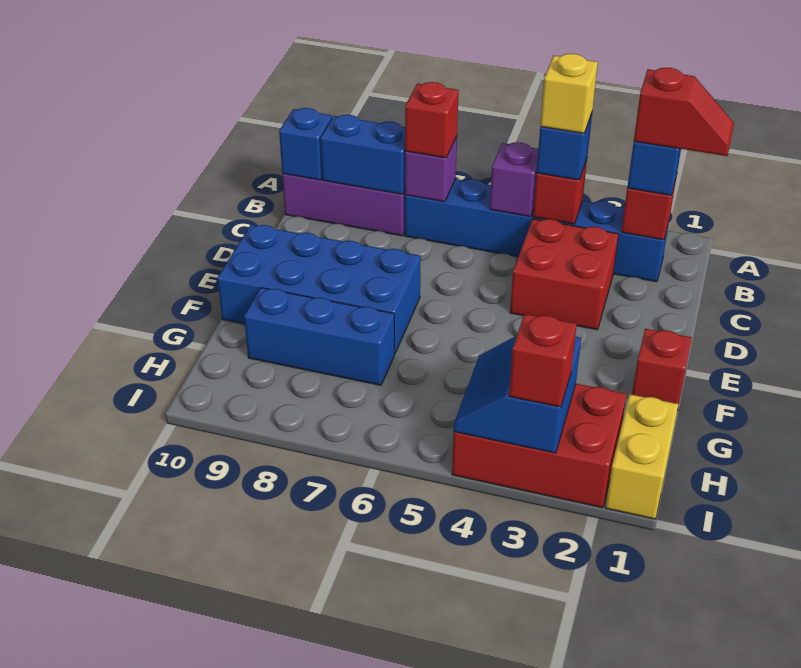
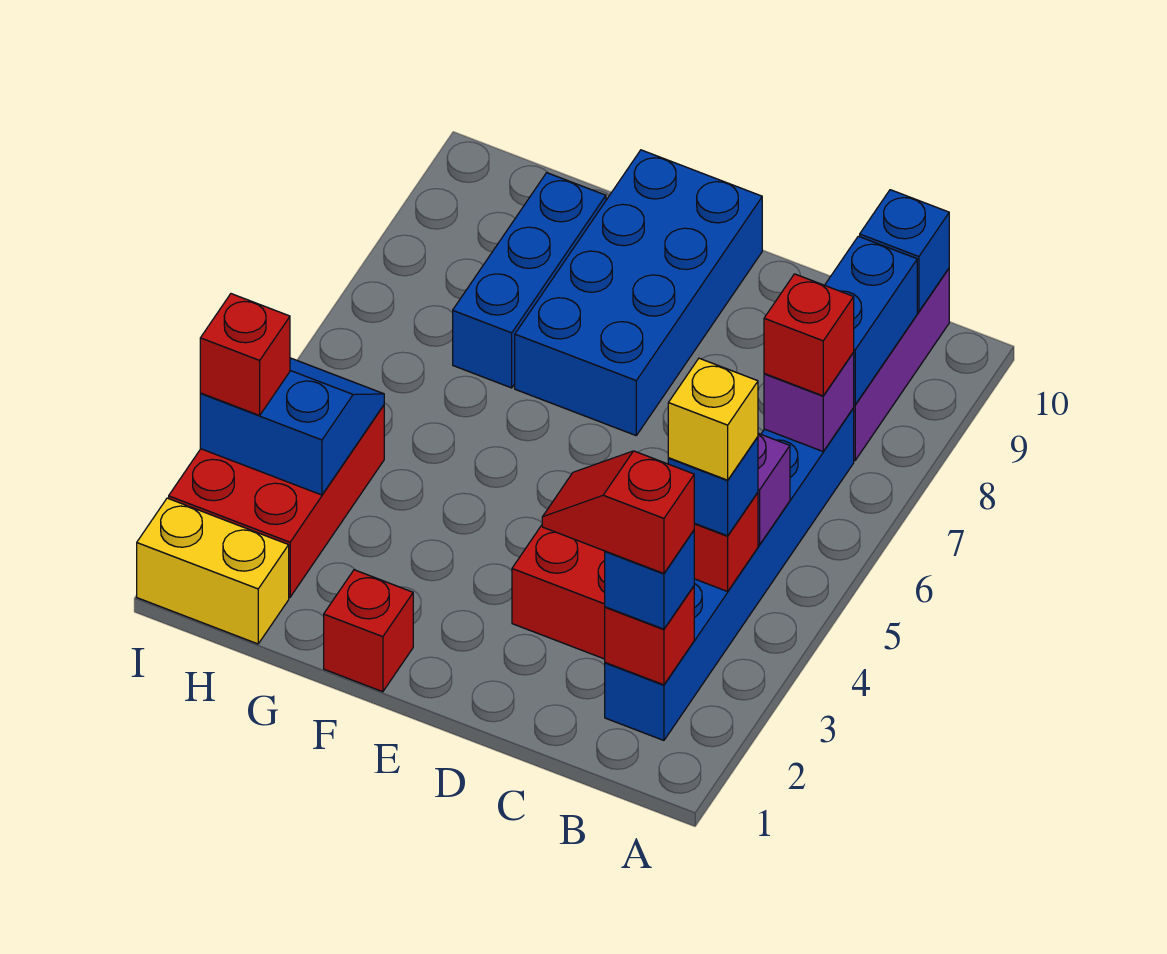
red 1x2 slope [634,68,734,156] -> red 1x2 slope turned to [542,451,694,573]

